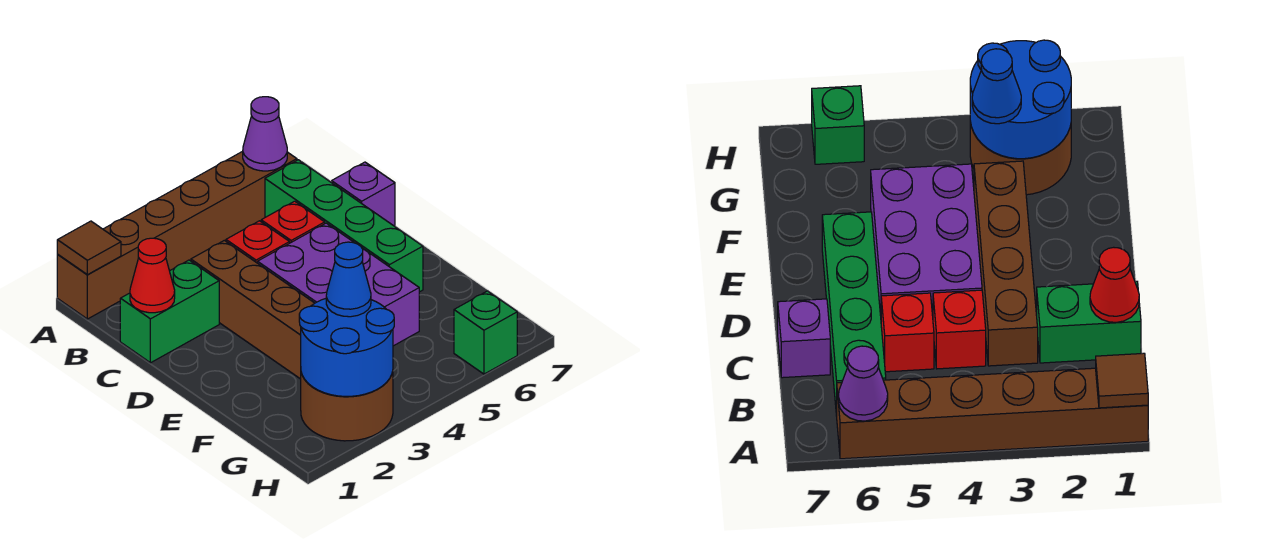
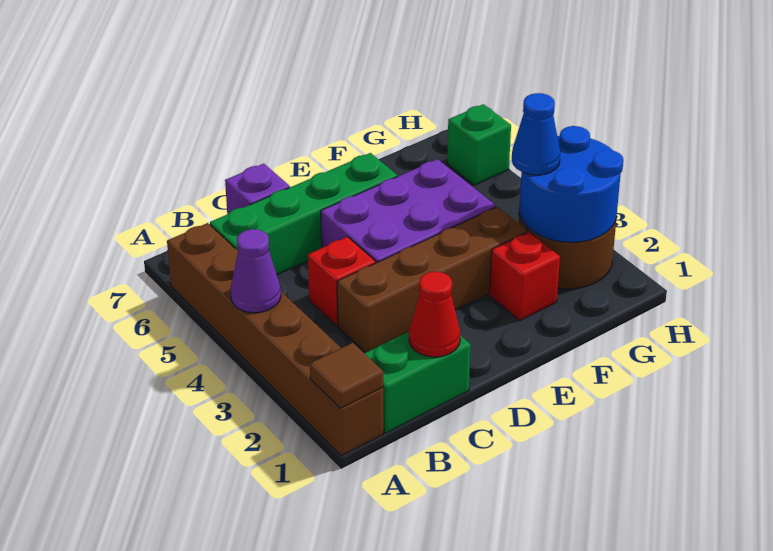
purple 1x1 cone [243,97,287,171] -> purple 1x1 cone moved to [230,229,281,313]
green 1x2 brick [120,260,219,363] -> green 1x2 brick turned to [364,332,470,433]
red 1x1 brick [261,201,325,243] -> red 1x1 brick moved to [490,232,560,321]

